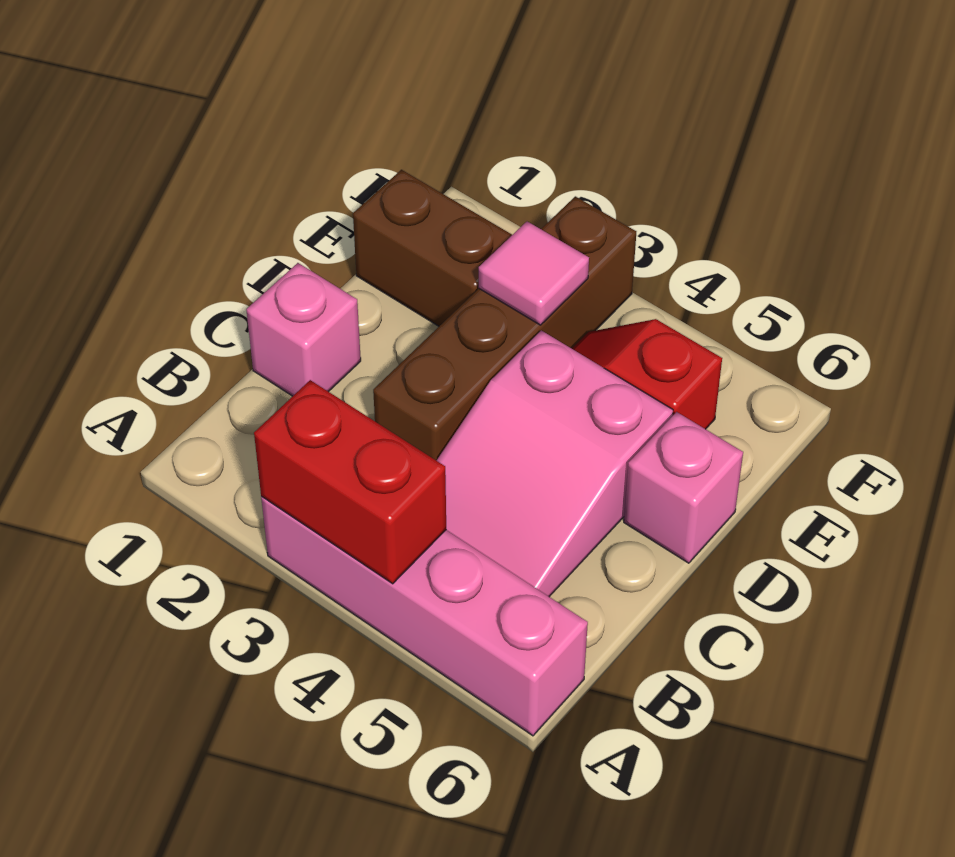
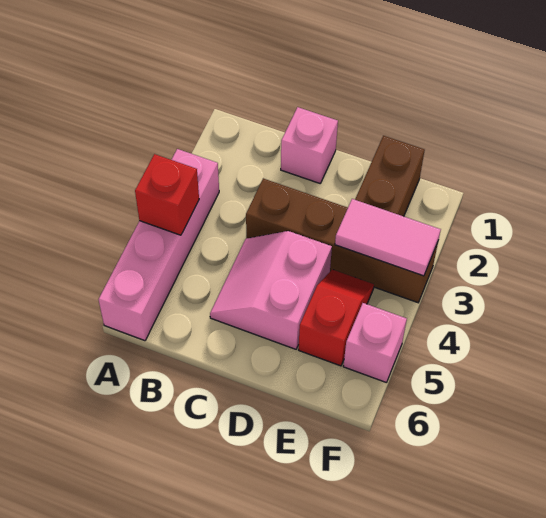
red 1x2 brick [254,380,446,584] -> red 1x1 brick [135,154,199,235]
pink 2x3 slope [437,330,673,597] -> pink 2x2 slope [210,231,332,349]
pink 1x1 brick [624,412,743,563] -> pink 1x1 brick moved to [343,303,407,383]
pink 1x1 tile [479,221,589,325] -> pink 1x2 tile [335,199,441,276]

